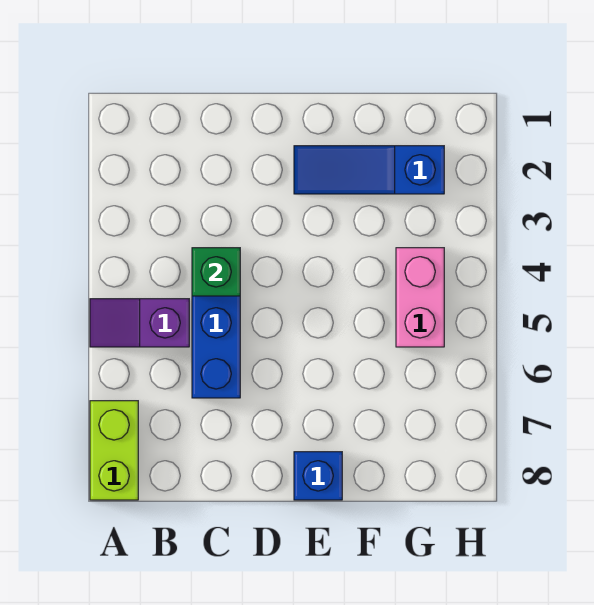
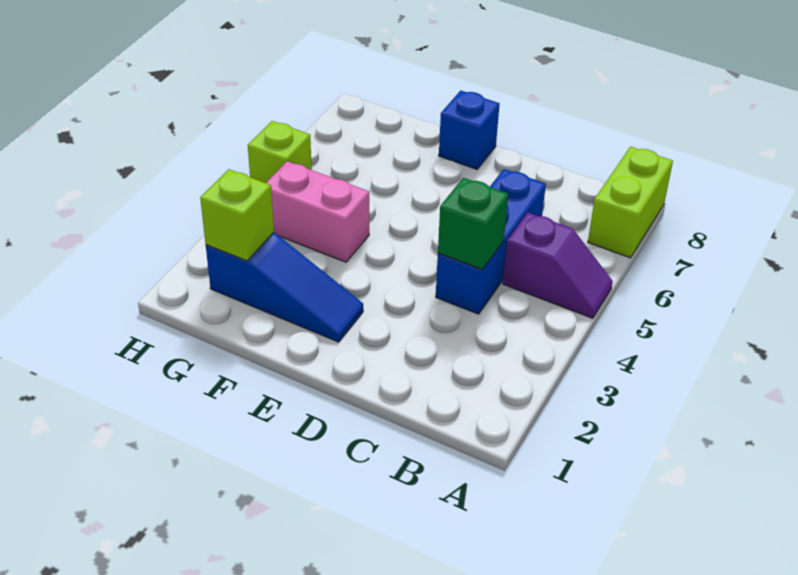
none -> lime 1x1 brick [200,169,274,261]
pink 1x2 brick [396,248,444,347] -> pink 1x2 brick turned to [266,161,369,262]
none -> lime 1x1 brick [248,121,312,183]

